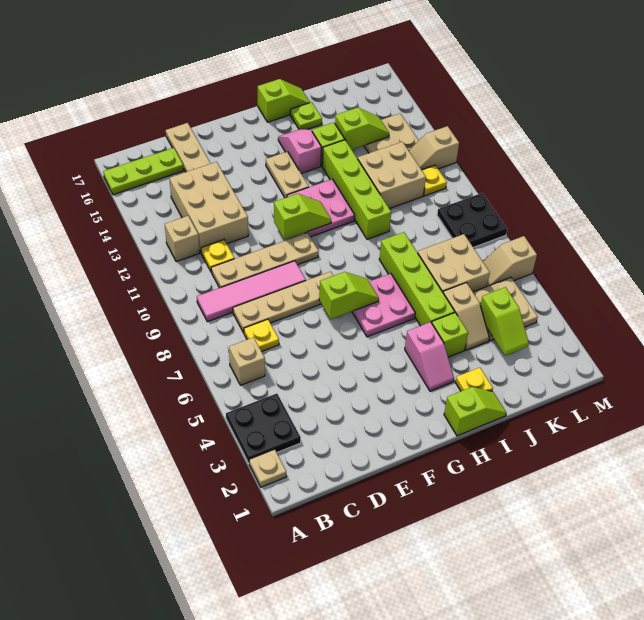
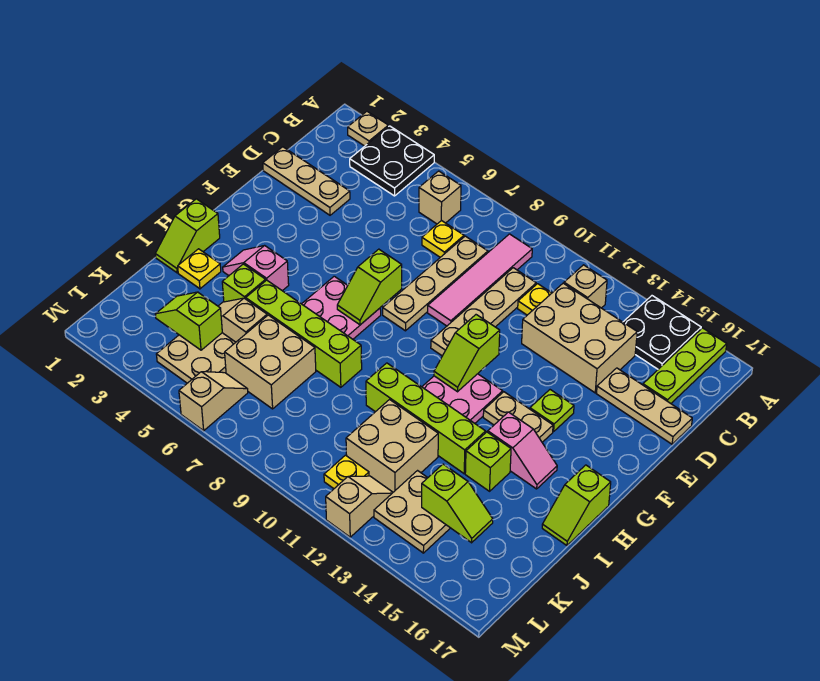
none -> tan 1x3 plate [263,147,350,215]
lime 1x1 plate [290,102,322,129] -> lime 1x1 plate moved to [530,390,574,432]
lime 1x2 slope [335,108,389,150] -> lime 1x2 slope turned to [422,464,493,543]
black 2x2 plate [437,193,507,247] -> black 2x2 plate moved to [623,296,701,369]

